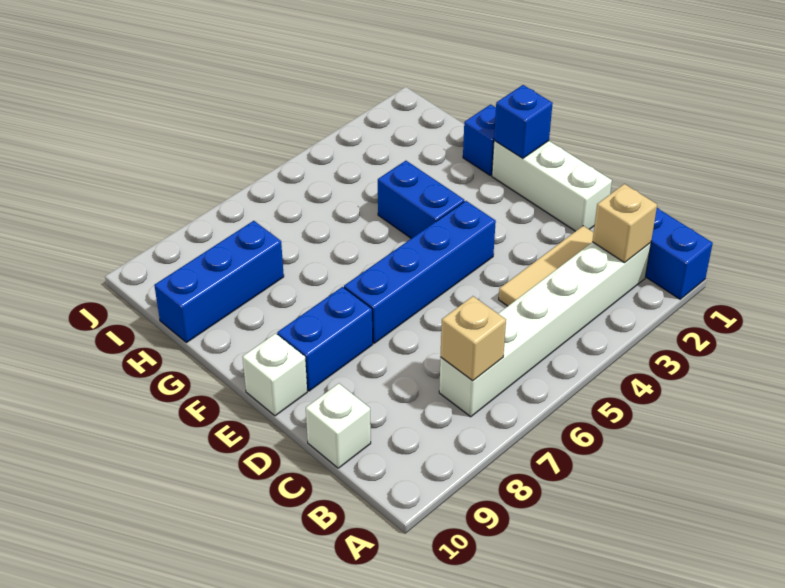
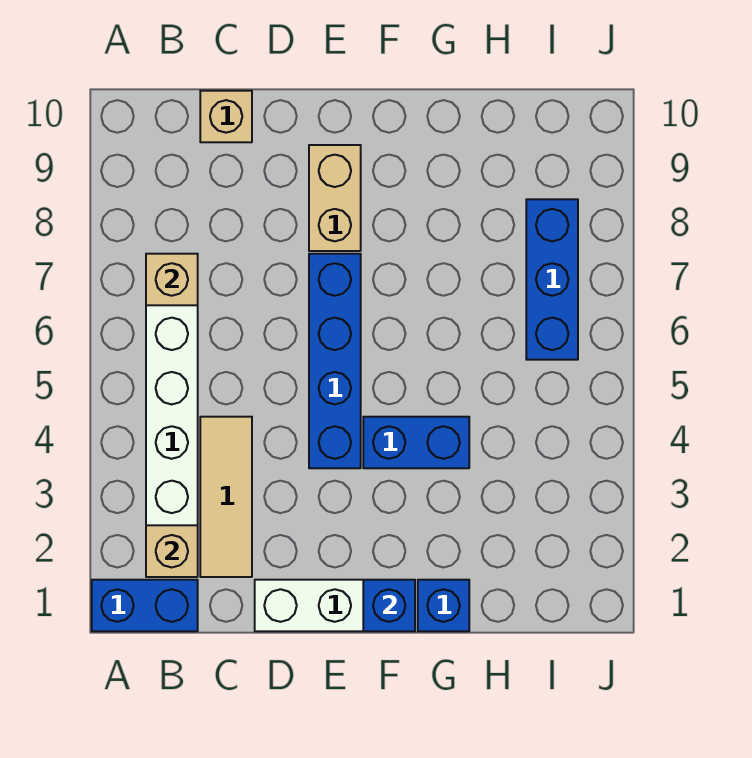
white 1x1 brick [306,383,371,468] -> tan 1x1 brick [200,91,252,142]
blue 1x2 brick [277,287,373,391] -> tan 1x2 brick [309,145,361,251]
white 1x1 brick [243,333,307,416] -> none
blue 1x3 brick [154,221,284,343] -> blue 1x3 brick moved to [526,199,578,360]

